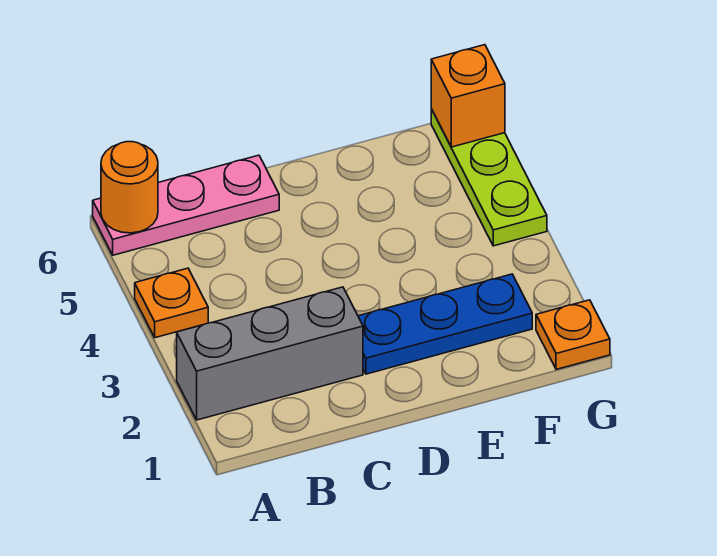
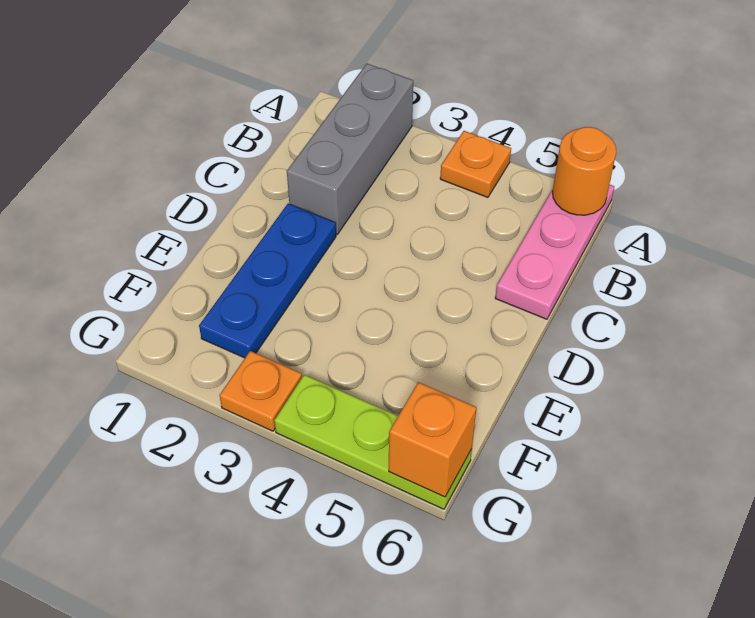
orange 1x1 plate [536,300,610,369] -> orange 1x1 plate moved to [219,351,302,431]

